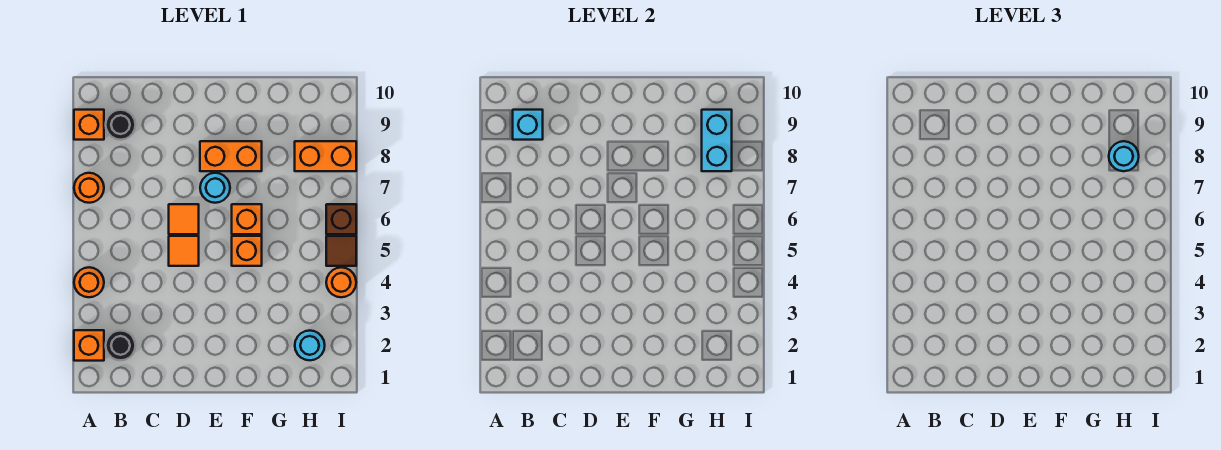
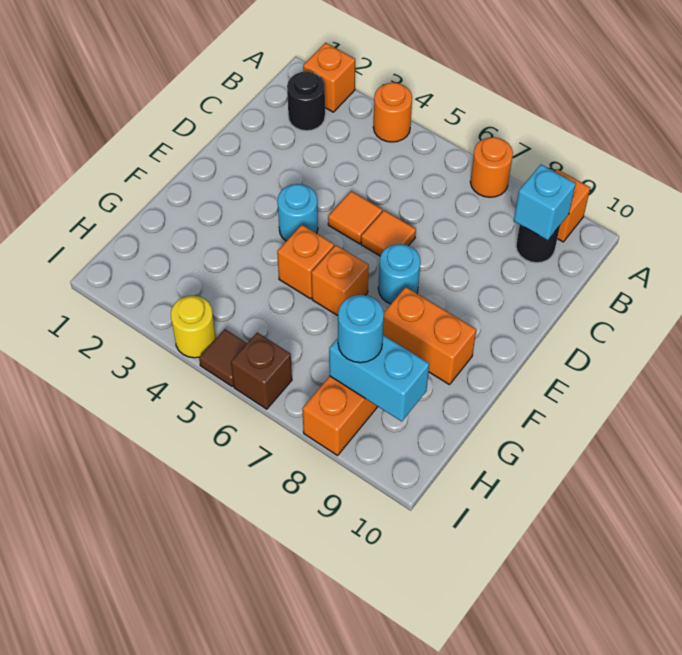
orange 1x2 brick [200,141,262,171] -> orange 1x2 brick turned to [383,287,476,385]
cyan 1x1 round brick [295,331,325,360] -> cyan 1x1 round brick moved to [278,184,318,241]
orange 1x1 round brick [326,267,356,297] -> yellow 1x1 round brick [171,296,216,358]

